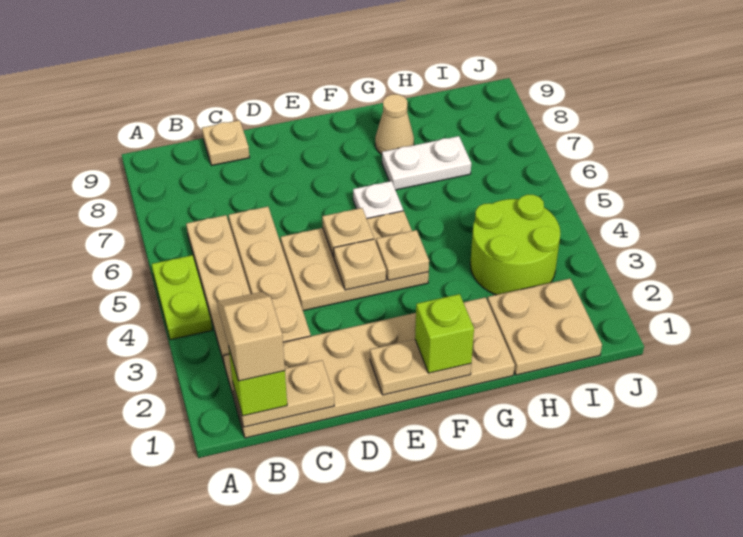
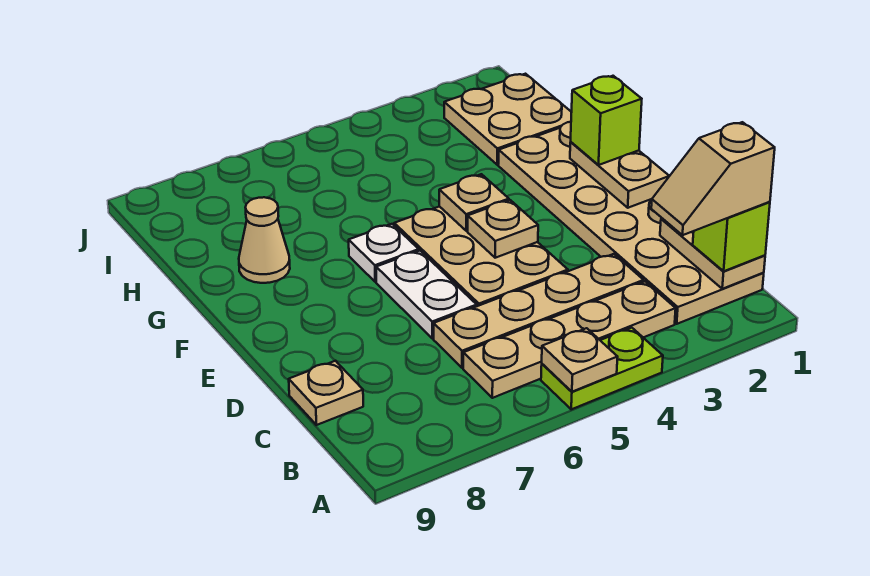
tan 1x1 plate [322,208,374,257] -> tan 1x1 plate moved to [542,328,618,392]
white 1x2 plate [382,136,471,190] -> white 1x2 plate moved to [376,251,477,338]
lime 2x2 round brick [470,195,560,295] -> none

